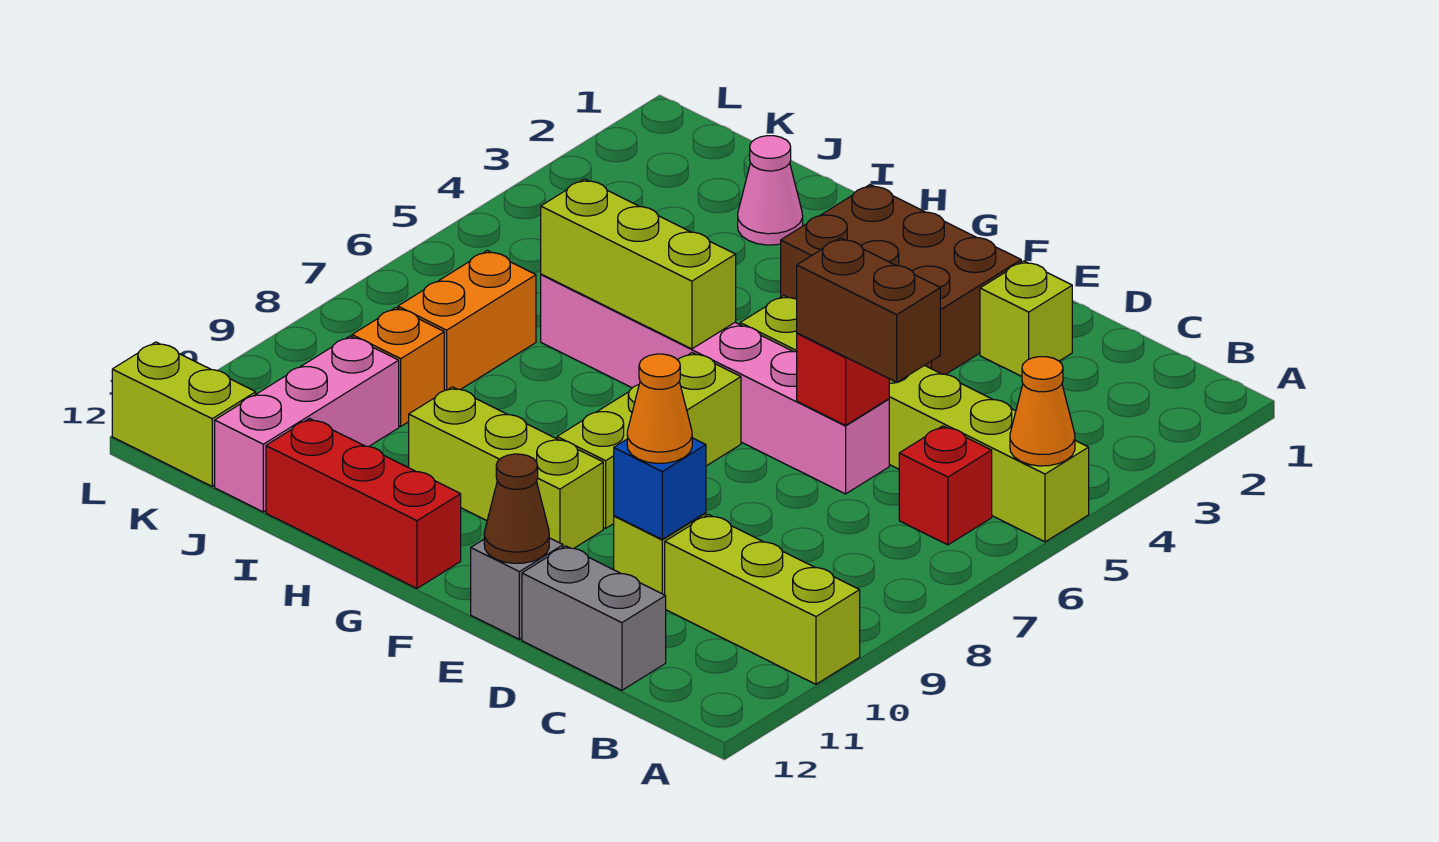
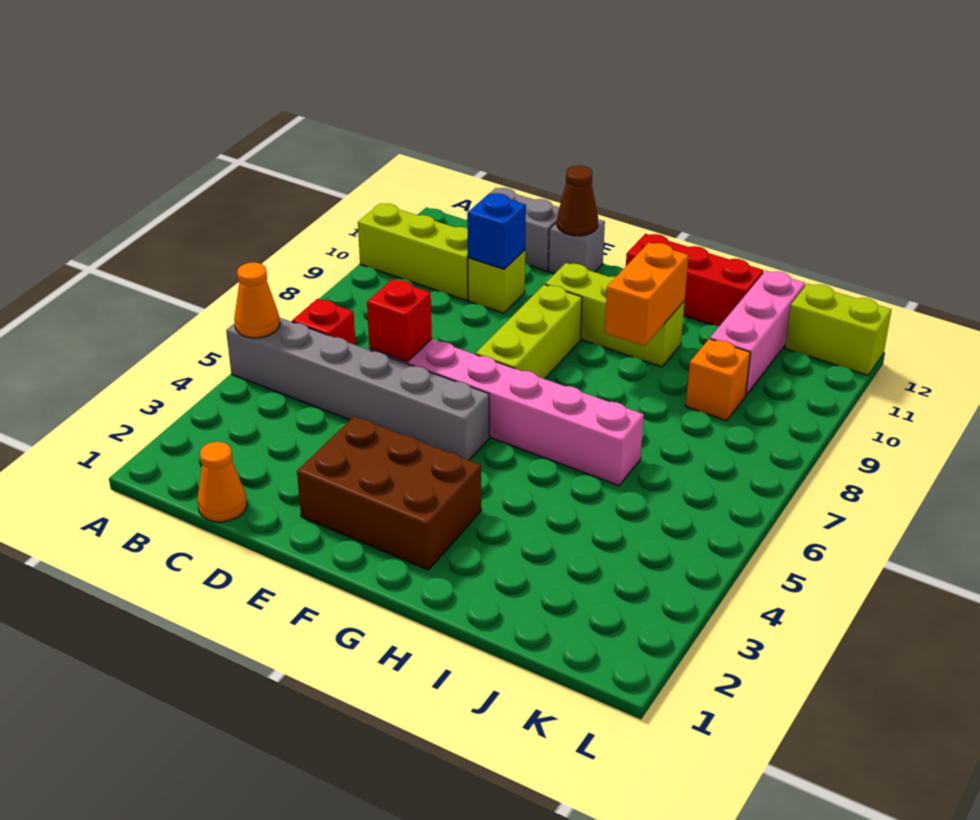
lime 1x6 brick [740,296,1089,542] -> grey 1x6 brick [226,317,489,460]
brown 1x2 brick [797,238,940,382] -> none
lime 1x1 brick [980,261,1072,376] -> none
orange 1x1 cone [627,354,692,463] -> orange 1x1 cone moved to [197,442,247,522]
lime 1x3 brick [541,179,736,349] -> none
pink 1x1 cone [738,136,803,245] -> none
orange 1x2 brick [398,251,536,391] -> orange 1x2 brick moved to [605,243,689,346]

